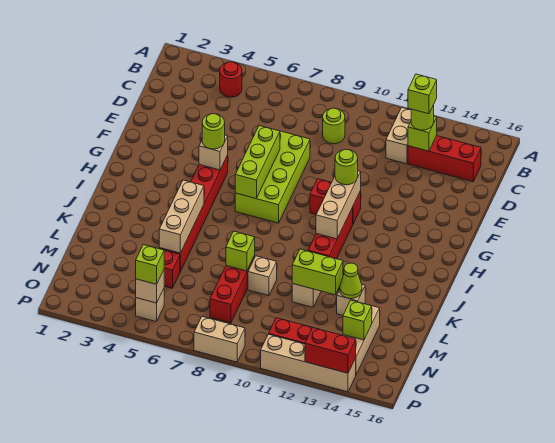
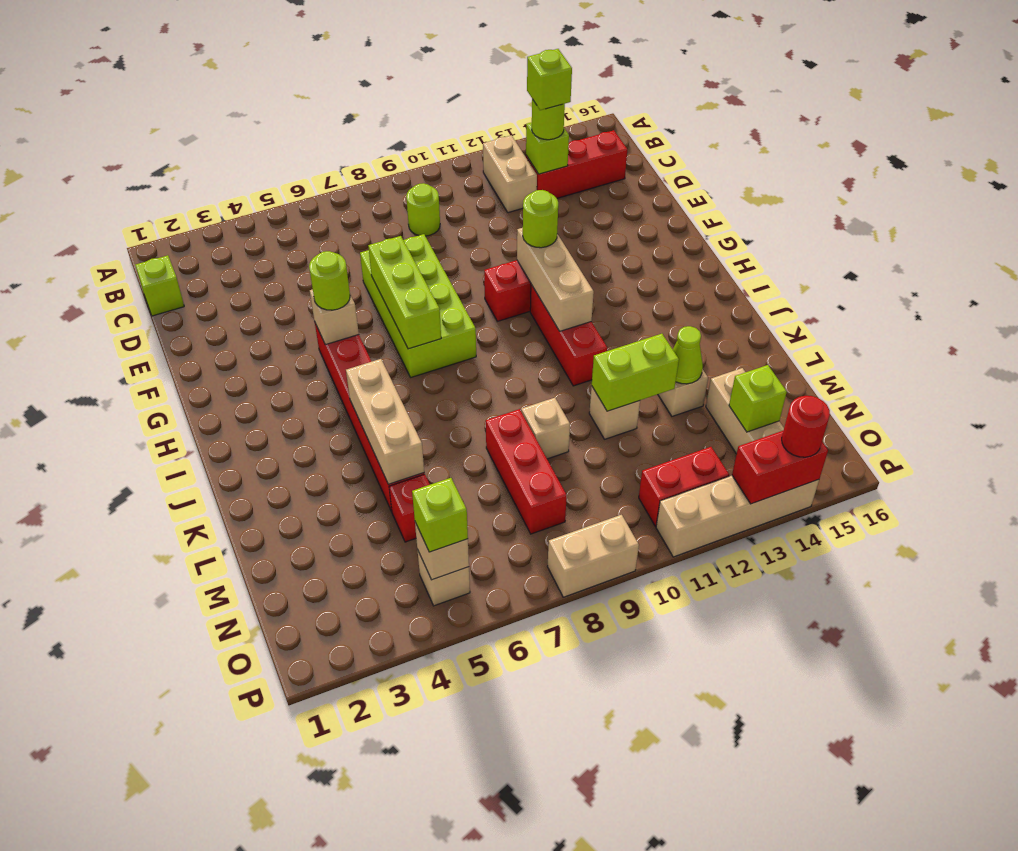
red 1x1 round brick [220,62,242,97] -> red 1x1 round brick moved to [782,396,830,457]
lime 1x1 brick [226,231,255,271] -> lime 1x1 brick moved to [135,255,184,316]

